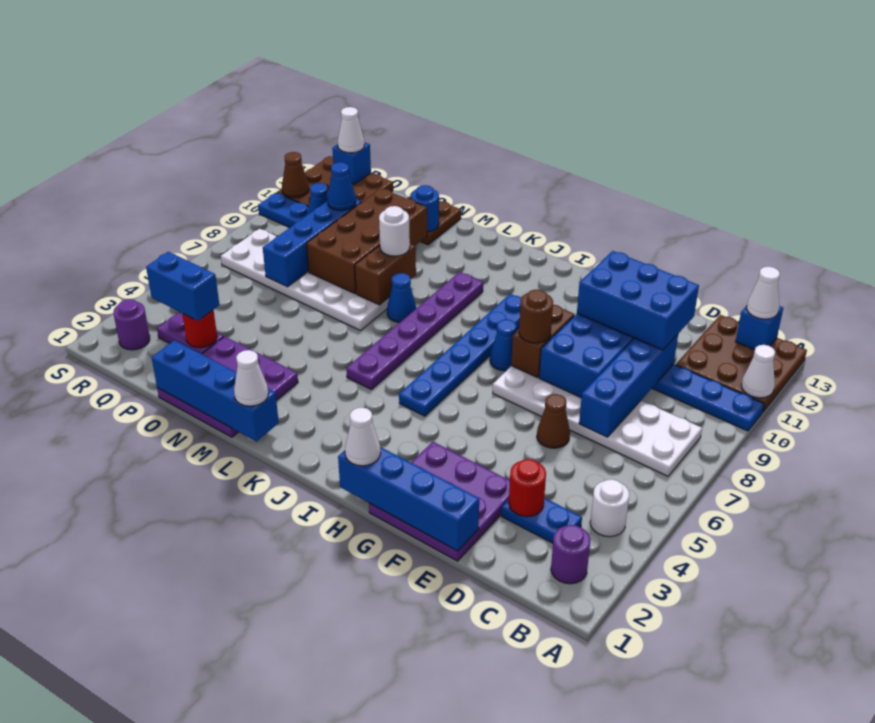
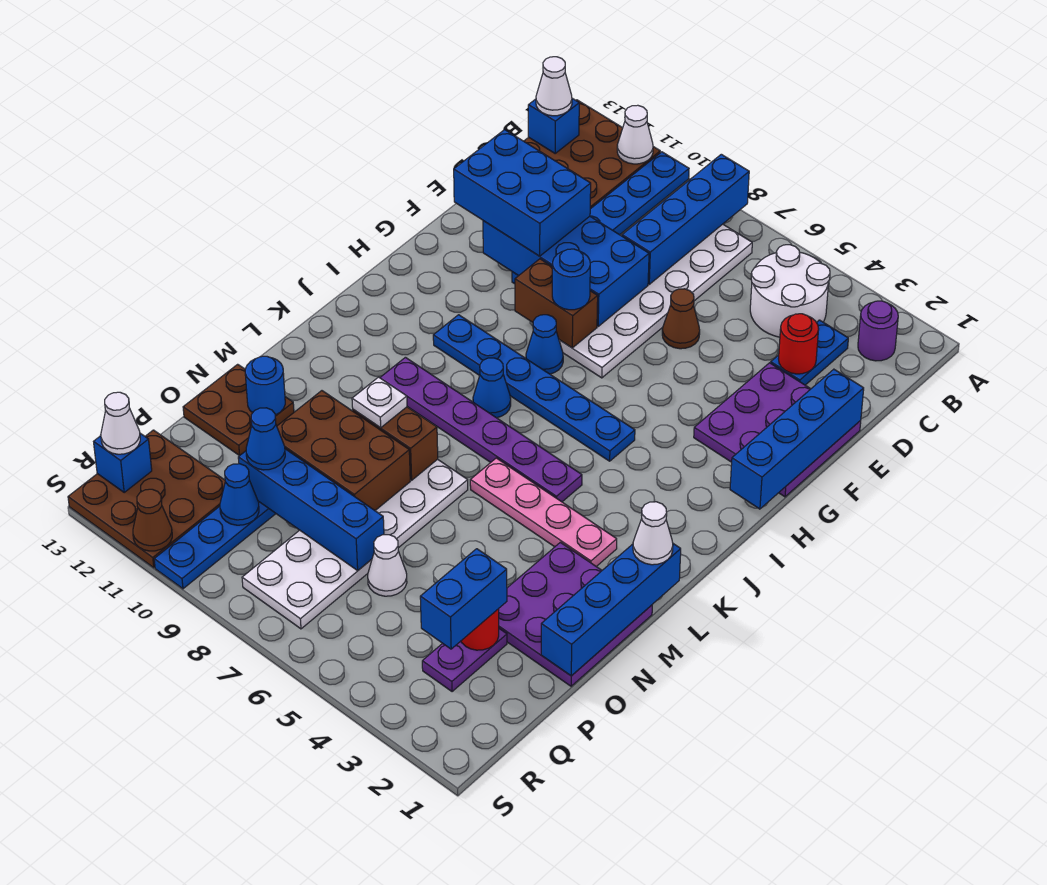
white 1x1 round brick [590,479,629,537] -> white 2x2 round brick [750,245,830,337]
blue 1x4 brick [579,334,678,437] -> blue 1x4 brick turned to [622,154,749,284]
blue 2x3 brick [577,251,699,350] -> blue 2x3 brick turned to [454,130,591,256]
brown 1x1 round brick [519,290,553,343] -> blue 1x1 round brick [552,249,590,310]
white 1x1 cone [345,408,381,466] -> white 1x1 cone moved to [368,535,407,596]
none -> pink 1x4 plate [470,458,617,567]
blue 1x1 cone [387,273,416,322] -> blue 1x1 cone moved to [473,358,511,418]
white 1x1 round brick [379,206,410,256] -> white 1x1 plate [352,377,407,428]
brown 2x4 brick [306,188,427,294] -> brown 2x3 brick [277,391,410,510]
purple 1x1 round brick [113,299,150,350] -> none

